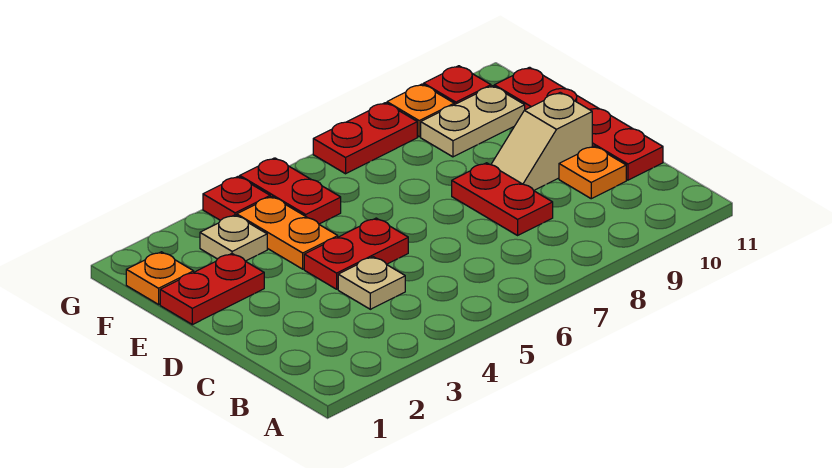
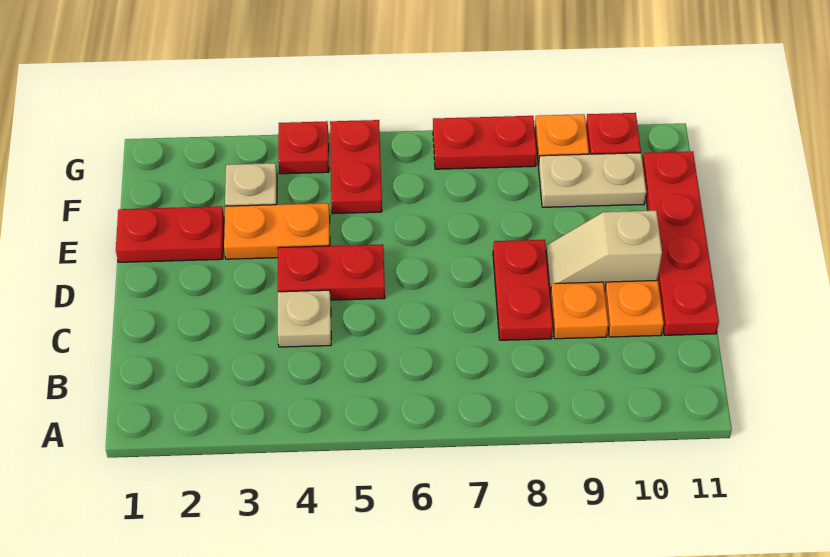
orange 1x2 plate [237,197,338,269] -> orange 1x2 plate turned to [224,203,330,259]
orange 1x1 plate [126,252,194,304] -> orange 1x1 plate moved to [550,282,608,339]

